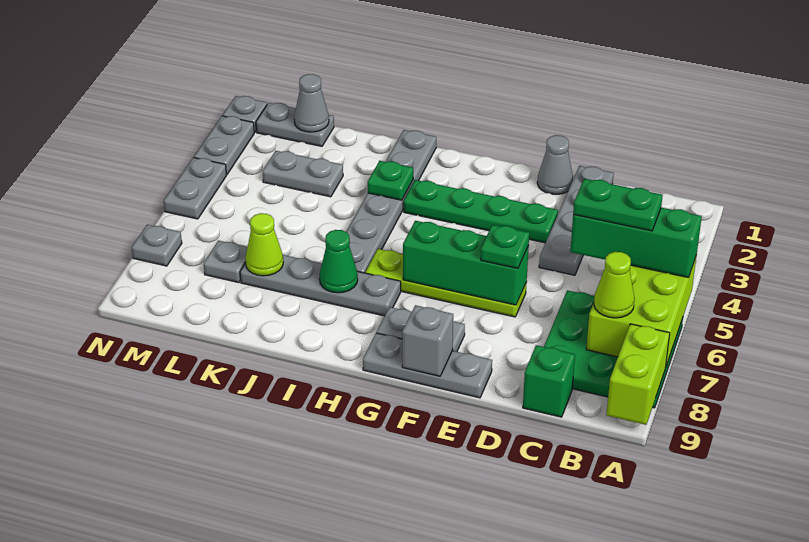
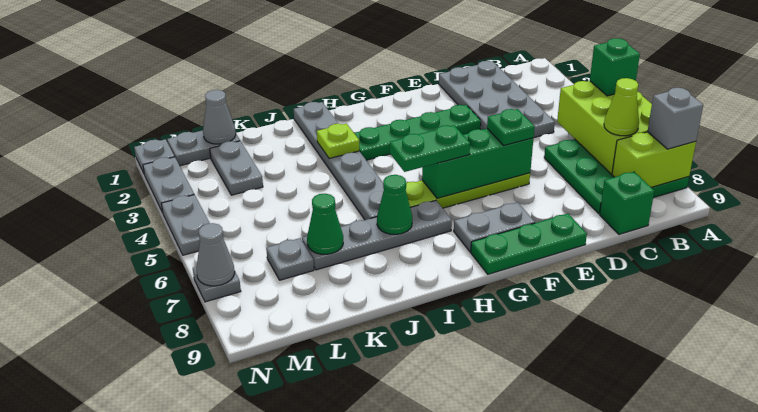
green 1x3 brick [570,208,702,278] -> green 1x1 brick [590,38,640,96]
lime 1x2 brick [606,324,670,425] -> lime 1x2 brick turned to [612,132,696,187]
green 1x2 plate [573,179,663,231] -> green 1x2 plate moved to [390,125,470,172]
grey 1x4 plate [539,166,614,275] -> grey 2x4 plate [439,61,555,138]
grey 1x1 cone [537,135,573,194] -> grey 1x1 cone moved to [196,223,235,286]
grey 1x3 plate [363,333,492,398] -> green 1x3 plate [471,214,587,274]
grey 1x1 brick [402,305,453,376] -> grey 1x1 brick moved to [648,88,703,149]
green 1x1 plate [368,161,413,200] -> lime 1x1 plate [317,124,359,159]
grey 1x2 plate [262,151,343,197] -> grey 1x2 plate turned to [210,141,263,195]
lime 1x1 cone [245,213,283,276] -> green 1x1 cone [307,194,343,254]

